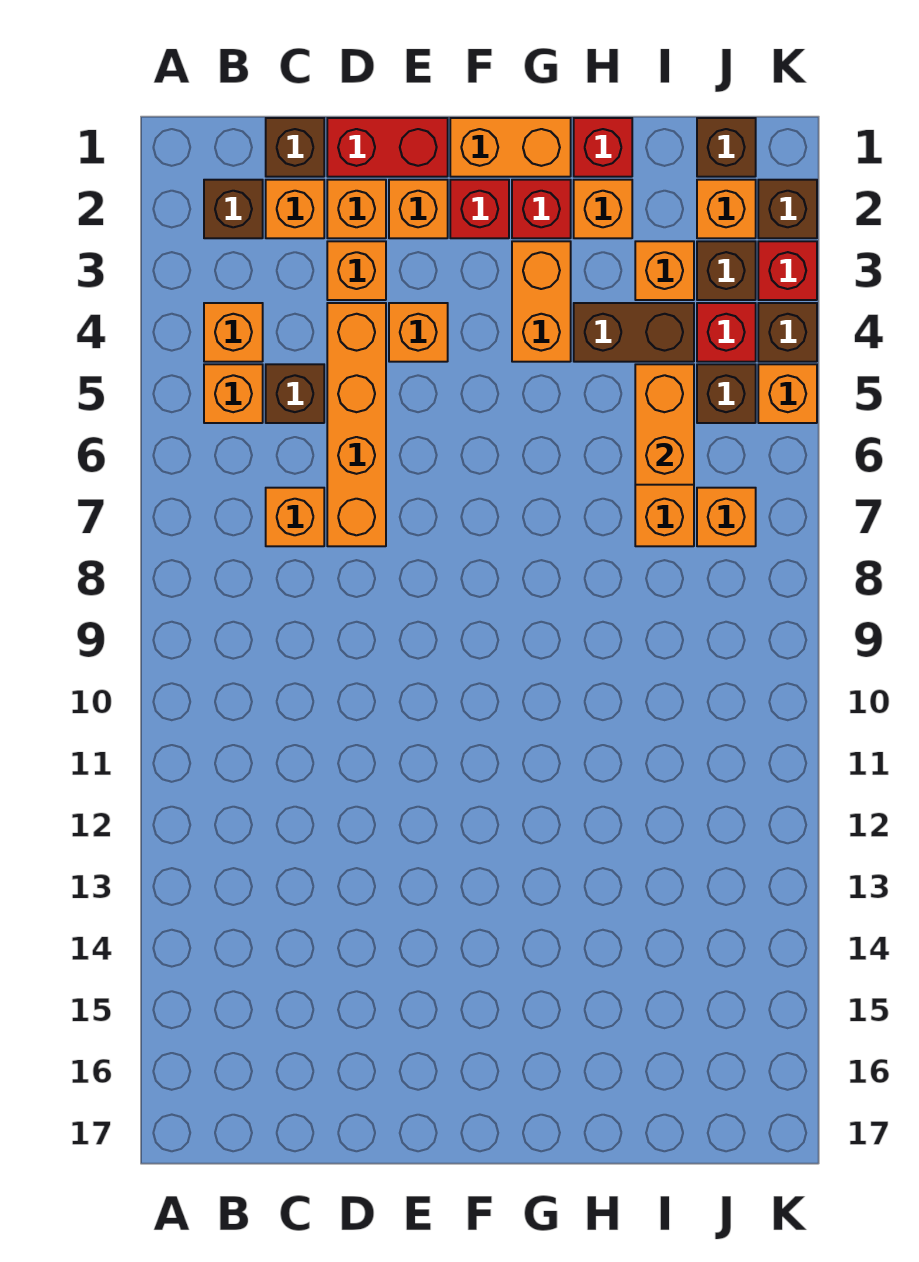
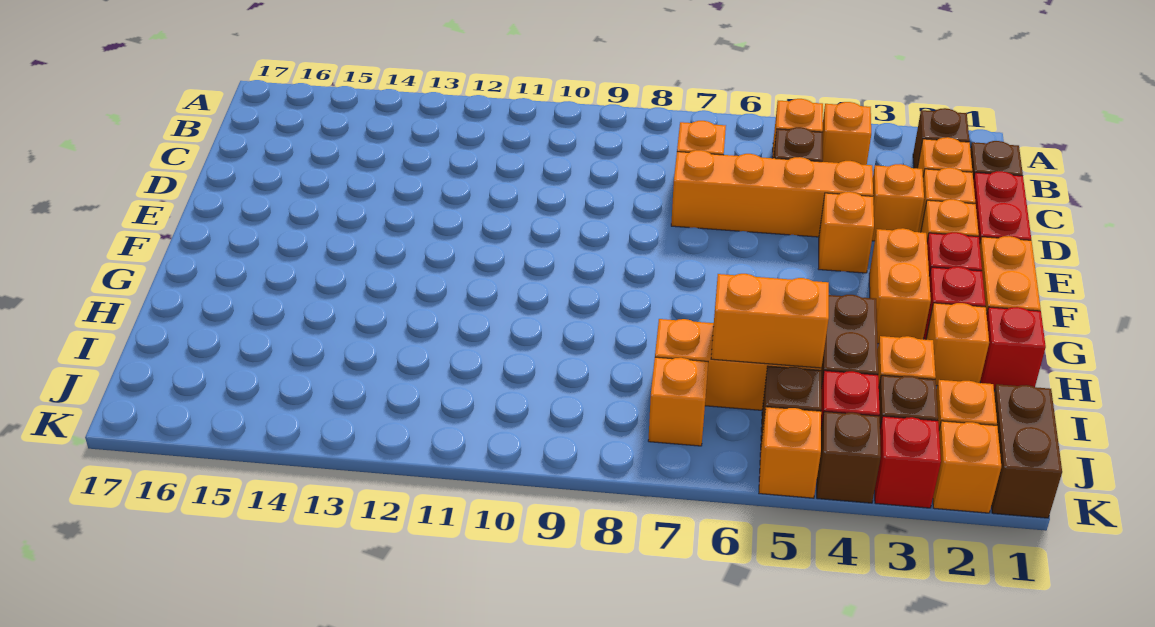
orange 1x2 brick [512,241,571,362] -> orange 1x2 brick turned to [869,228,931,344]
brown 1x1 brick [697,118,756,177] -> brown 1x2 brick [991,384,1062,518]
brown 1x1 brick [758,180,817,238] -> orange 1x1 brick [933,421,1001,513]

